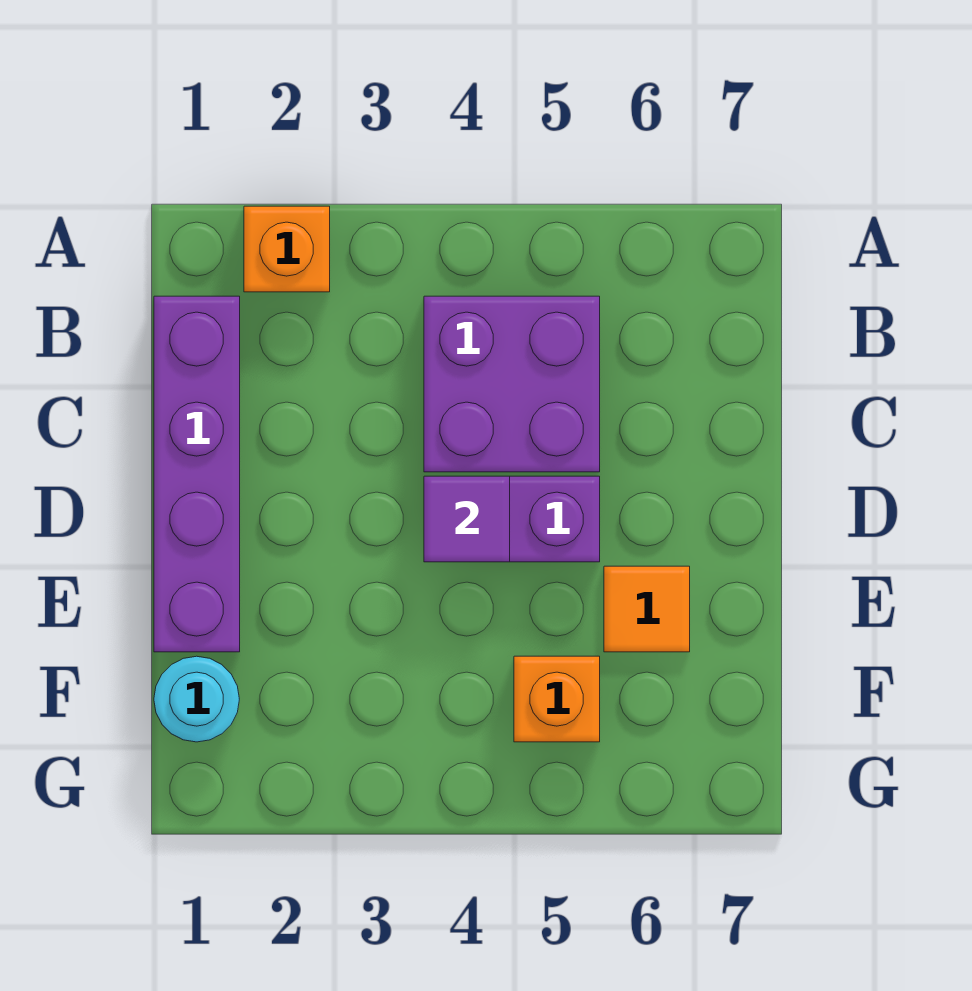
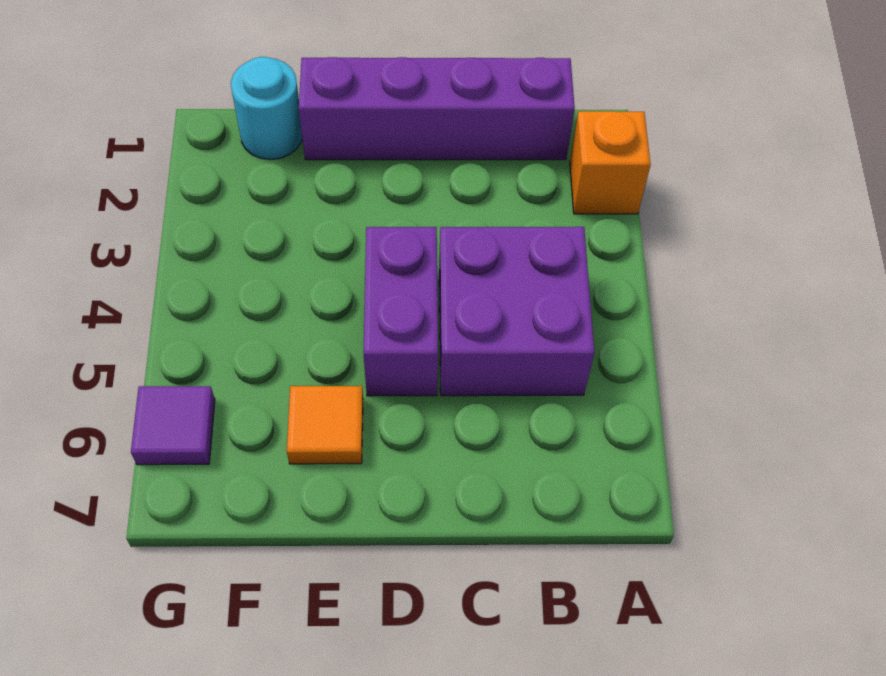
purple 1x1 tile [424,476,510,562] -> purple 1x1 tile moved to [131,386,215,465]
orange 1x1 brick [514,656,600,742] -> none

